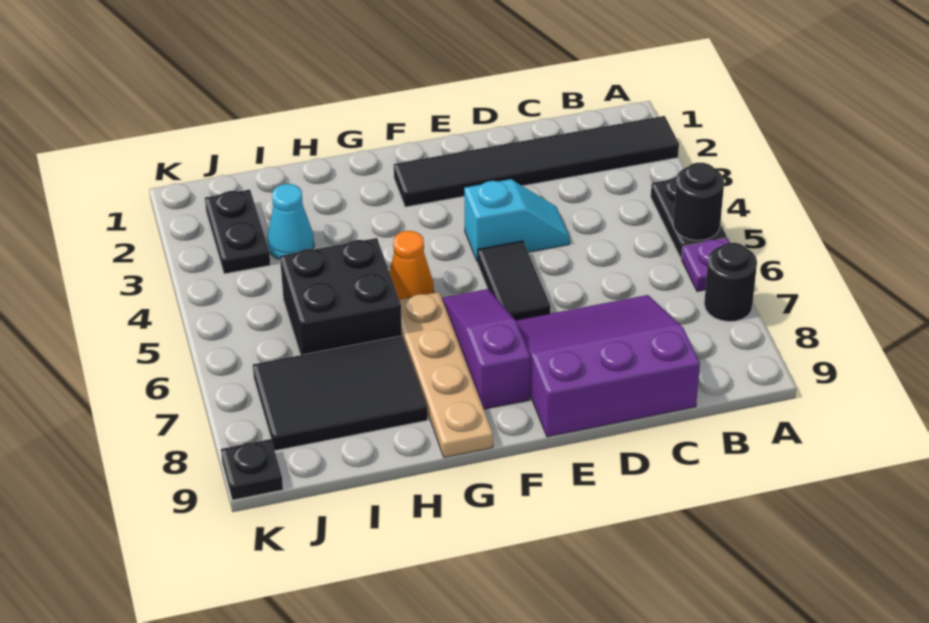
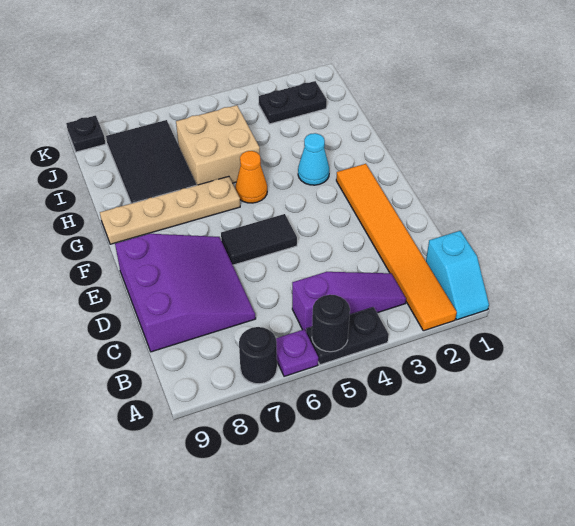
black 1x6 tile [394,116,679,207] -> orange 1x6 tile [336,164,457,331]
cyan 1x2 slope [464,179,570,262] -> cyan 1x2 slope moved to [426,231,489,320]
purple 1x3 slope [442,289,530,409] -> purple 1x3 slope moved to [292,272,406,331]
black 2x2 brick [280,238,402,355] -> tan 2x2 brick [176,105,260,185]
cyan 1x1 cone [267,184,314,260] -> cyan 1x1 cone moved to [298,133,329,185]

